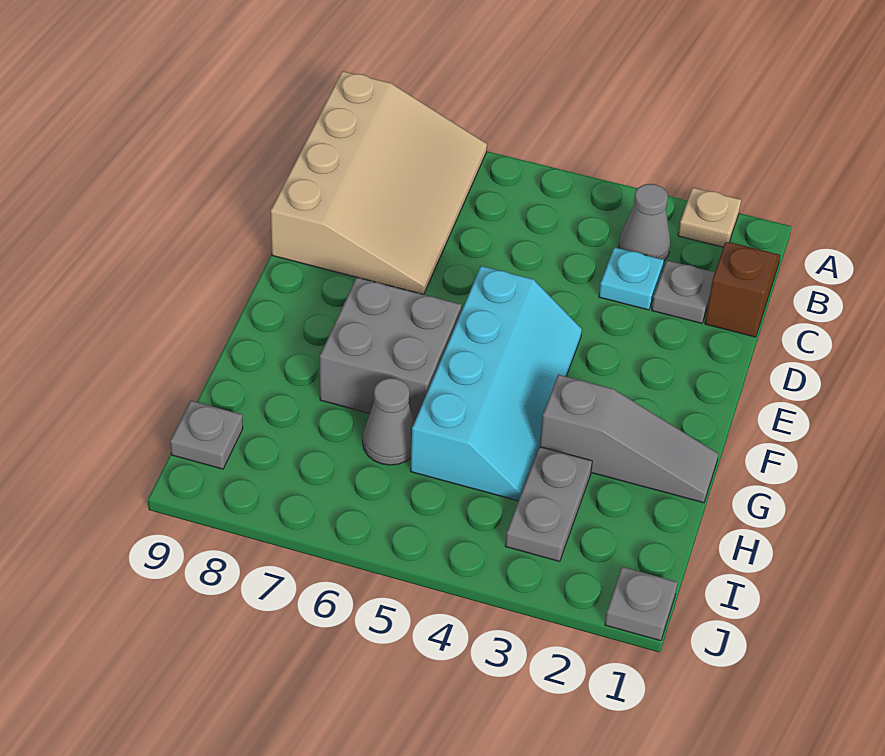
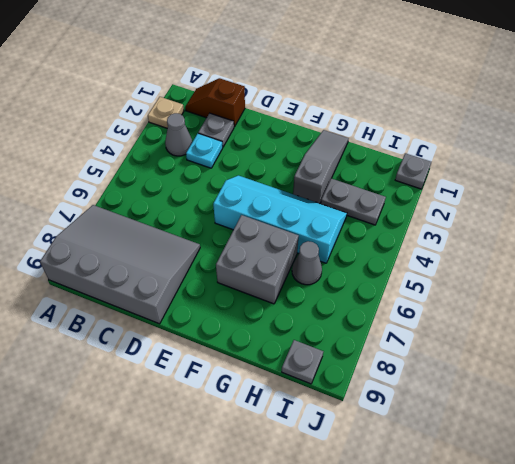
tan 3x4 slope [271,71,487,295] -> grey 3x4 slope [40,205,200,324]

